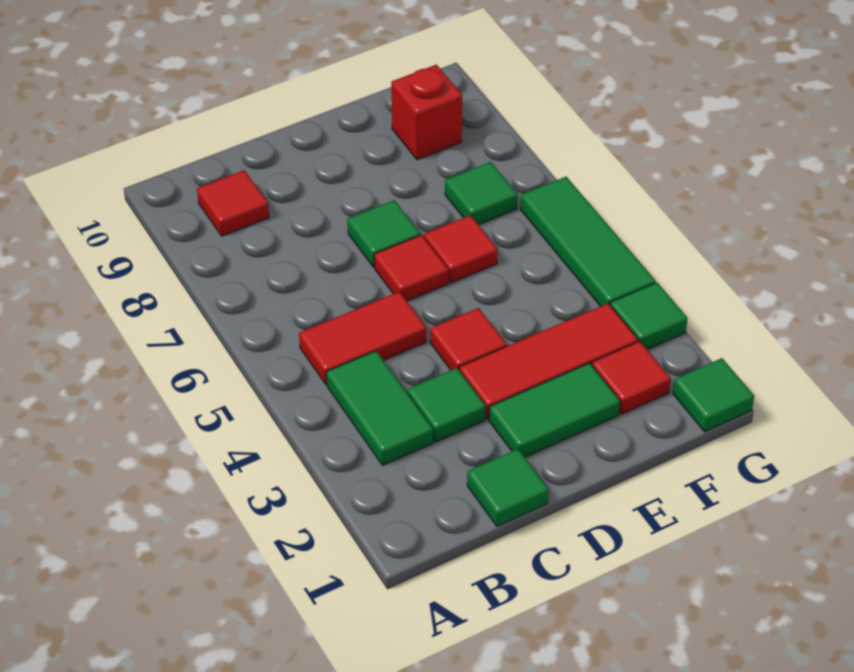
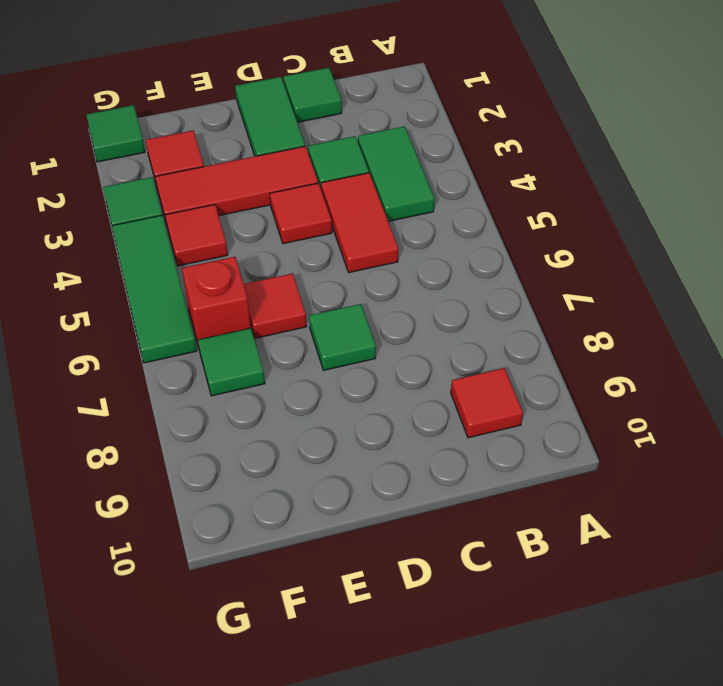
red 1x2 tile [299,292,426,384] -> red 1x2 tile turned to [321,173,398,273]
green 1x2 tile [489,363,620,457] -> green 1x2 tile turned to [235,77,305,156]
red 1x1 tile [374,235,448,301] -> red 1x1 tile moved to [165,205,228,266]
red 1x1 brick [391,65,462,160] -> red 1x1 brick moved to [182,257,251,347]

